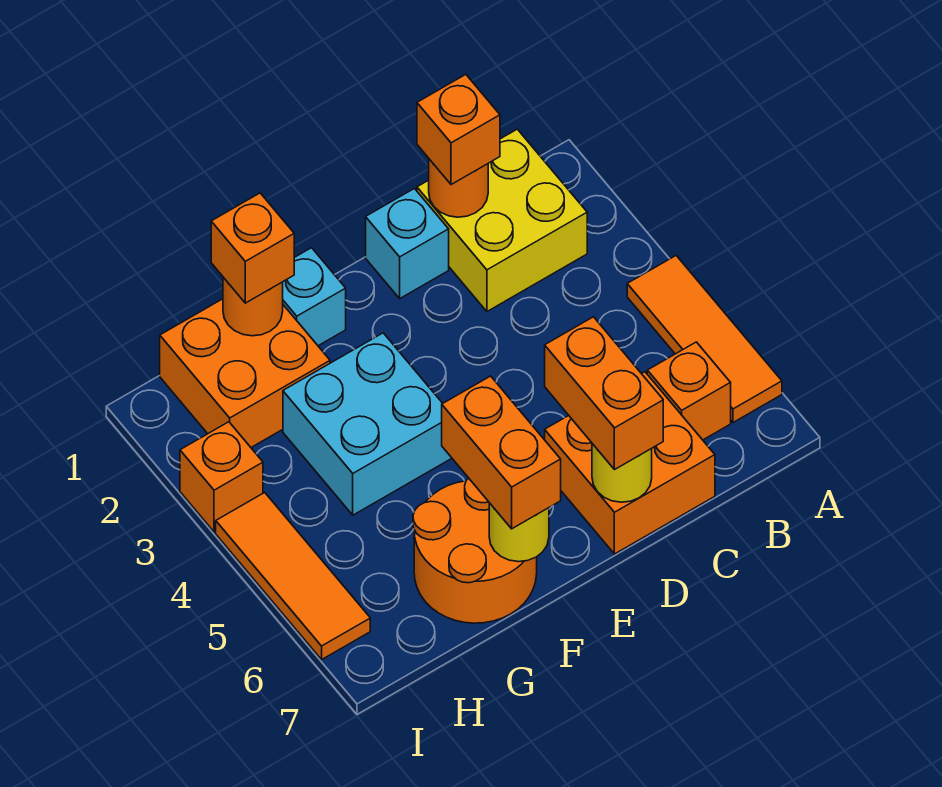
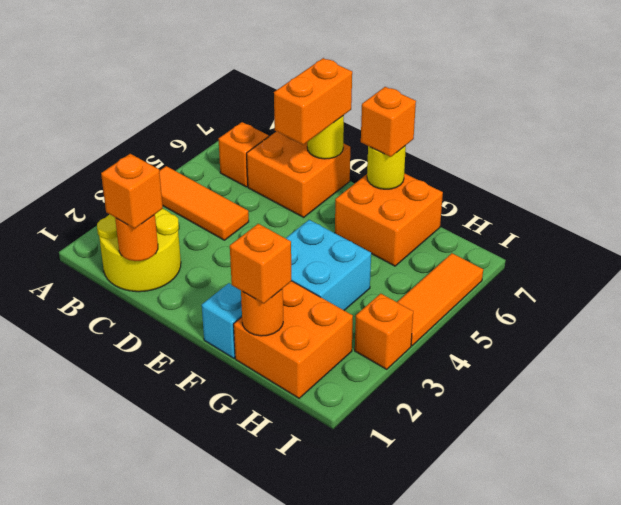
orange 1x3 tile [627,256,782,422] -> orange 1x3 tile turned to [159,166,249,240]
yellow 2x2 brick [417,129,587,311] -> yellow 2x2 round brick [97,209,181,292]
cyan 1x1 brick [366,189,449,298] -> none
orange 2x2 round brick [413,478,537,623] -> orange 2x2 brick [335,173,443,266]
orange 1x2 brick [442,376,561,529] -> orange 1x1 brick [361,87,416,157]

